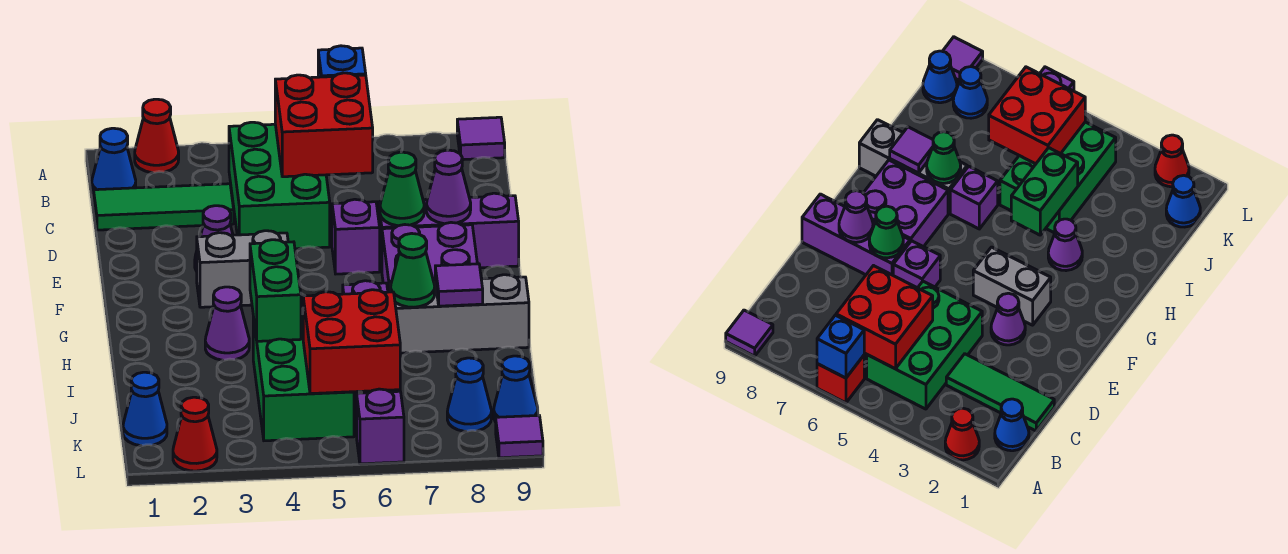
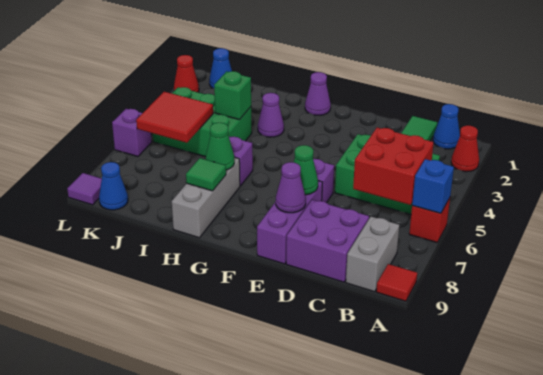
purple 1x1 tile [457,117,505,160] -> red 1x1 tile [376,264,417,301]
purple 1x1 cone [195,206,233,271] -> purple 1x1 cone moved to [305,72,331,115]
grey 1x2 brick [197,231,288,307] -> grey 1x2 brick moved to [346,217,399,292]
purple 2x2 brick [382,222,477,292] -> purple 2x2 brick moved to [286,200,369,282]
green 1x2 brick [250,240,301,341] -> green 1x1 brick [214,71,251,120]
purple 1x1 tile [435,264,483,306] -> green 1x1 tile [186,158,226,191]
red 2x2 brick [303,290,400,394] -> red 2x2 tile [136,92,213,143]
blue 1x1 cone [447,358,491,431] -> none

